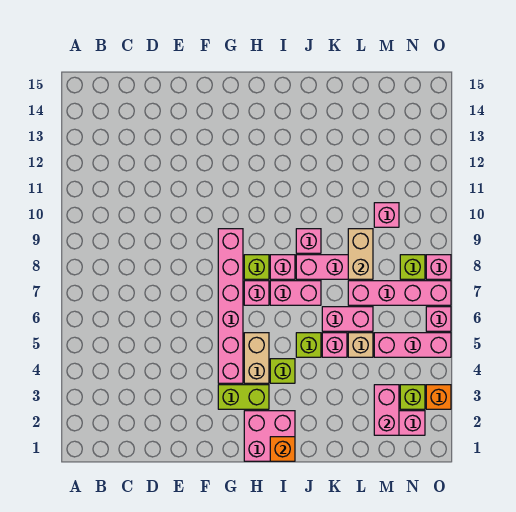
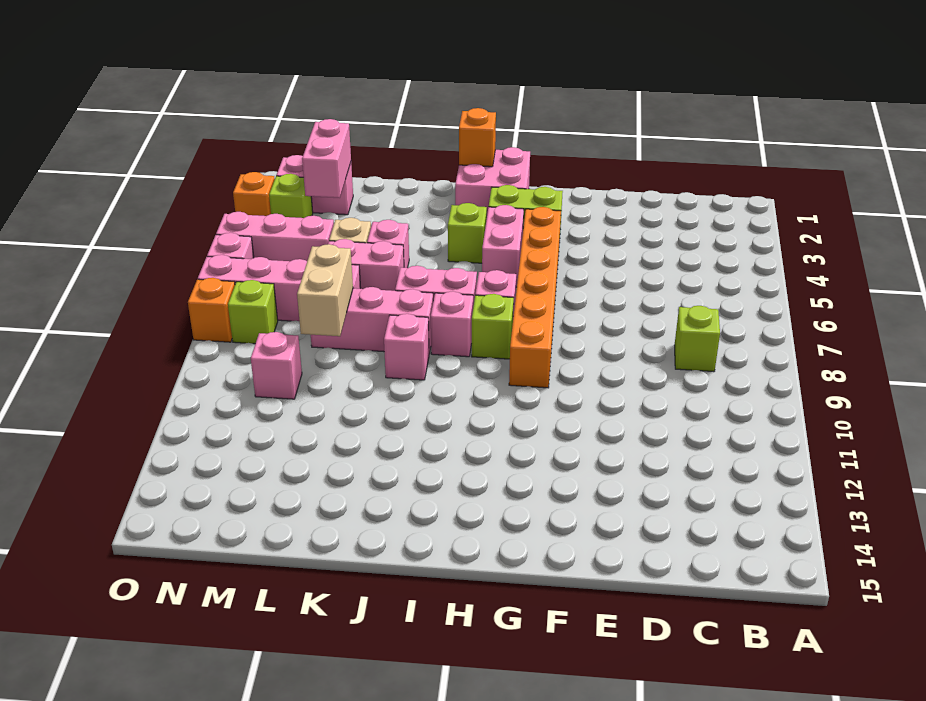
pink 1x6 brick [218,229,243,383] -> orange 1x6 brick [509,207,561,388]
tan 1x2 brick [244,333,269,383] -> pink 1x2 brick [482,205,524,287]
lime 1x1 brick [296,333,321,357] -> lime 1x1 brick moved to [674,306,720,372]
pink 1x1 brick [426,255,451,279] -> orange 1x1 brick [188,278,235,342]

